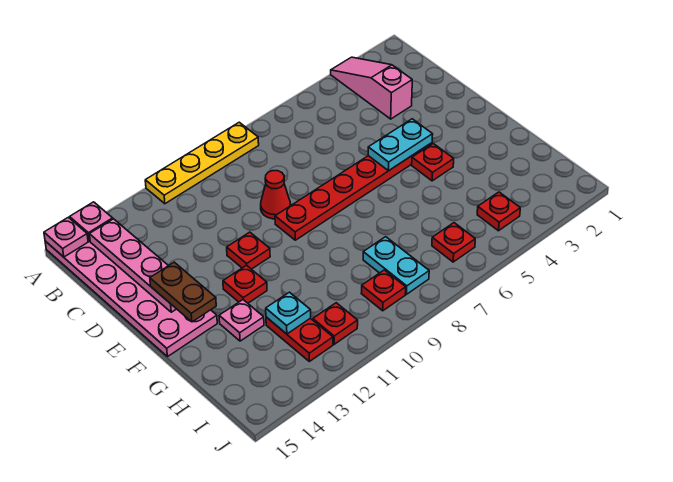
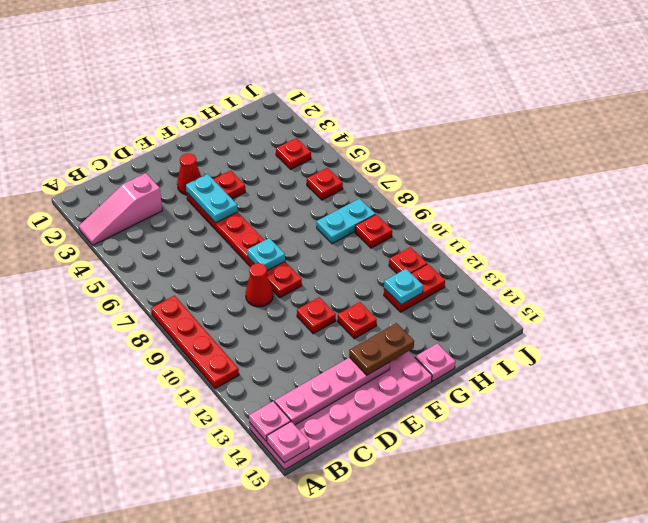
yellow 1x4 plate [145,122,259,204] -> red 1x4 plate [151,296,239,389]
none -> red 1x1 cone [177,153,201,195]
none -> cyan 1x1 plate [247,238,285,271]
pink 1x1 plate [219,300,264,341] -> pink 1x1 plate moved to [415,343,455,381]

